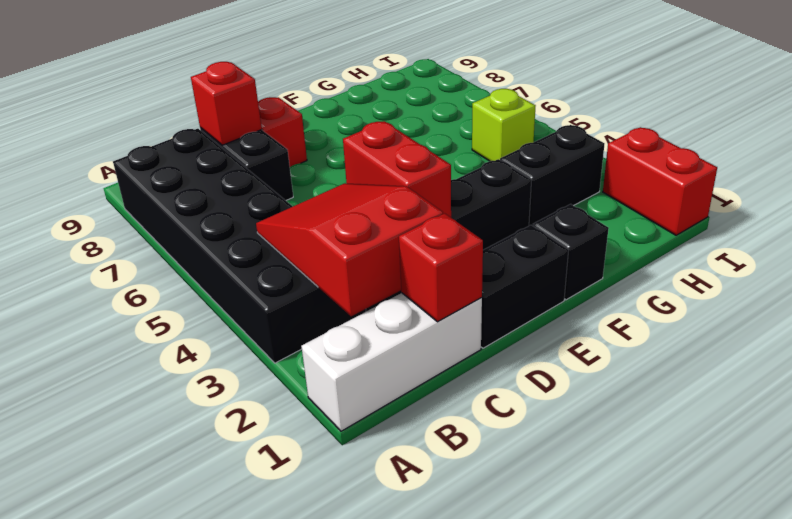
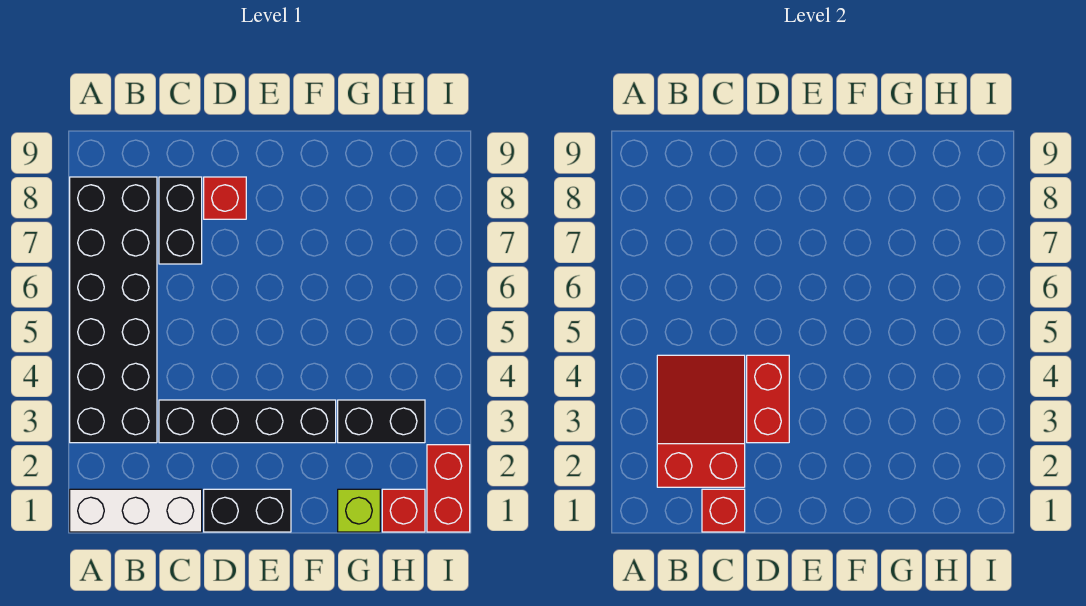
red 1x1 brick [191,62,262,145] -> red 1x1 brick moved to [382,489,425,532]
black 1x1 brick [533,204,609,300] -> none
lime 1x1 brick [472,89,535,161] -> lime 1x1 brick moved to [338,489,380,532]

